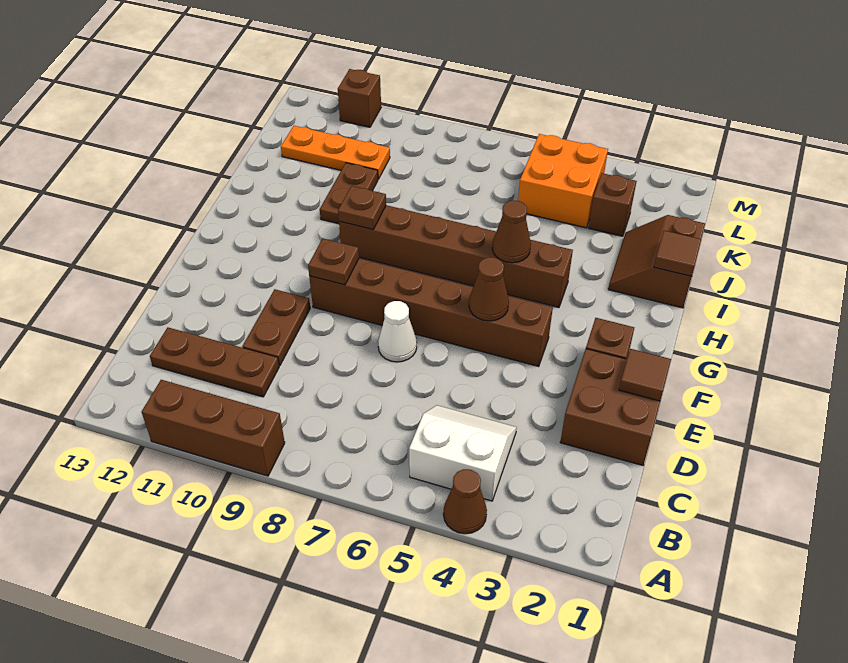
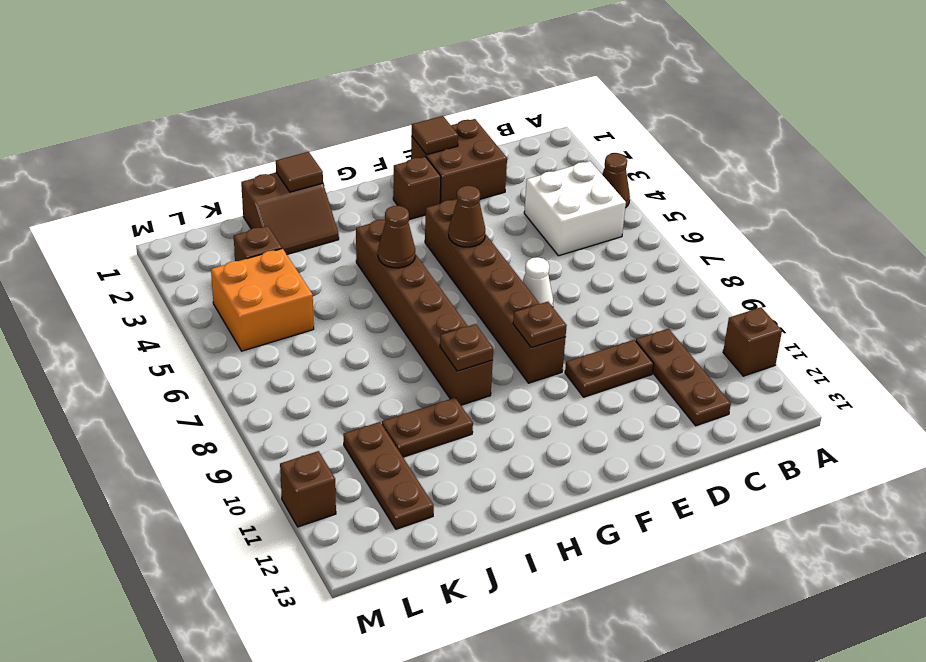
brown 1x3 brick [142,380,285,476] -> brown 1x1 brick [723,307,782,376]
white 2x2 slope [409,405,517,501] -> white 2x2 brick [524,161,626,256]
orange 1x3 plate [281,126,390,179] -> brown 1x3 plate [343,422,434,529]

